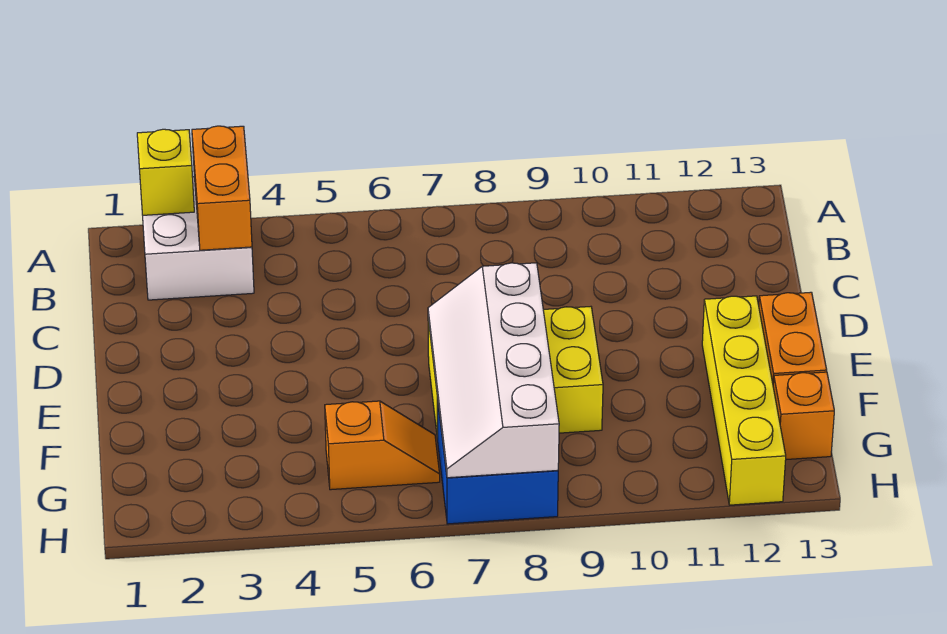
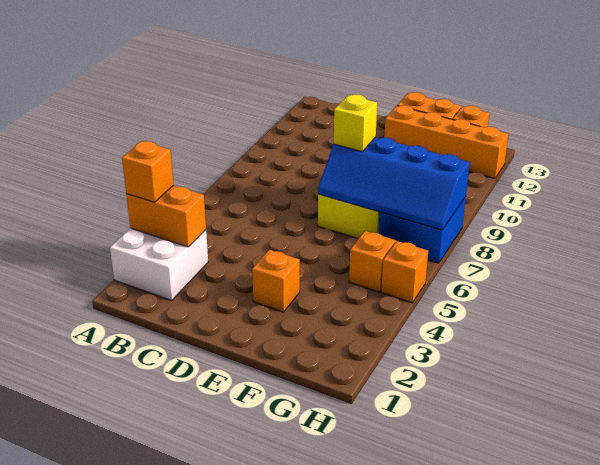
yellow 1x1 brick [137,129,194,215] -> yellow 1x1 brick moved to [334,94,377,152]
none -> orange 1x1 brick [122,141,174,202]
none -> orange 1x1 brick [252,250,300,312]
white 2x4 slope [428,263,559,478] -> blue 2x4 slope [318,137,470,230]
yellow 1x4 brick [702,296,786,505] -> orange 1x4 brick [384,105,509,178]
none -> orange 1x1 brick [381,241,428,303]

